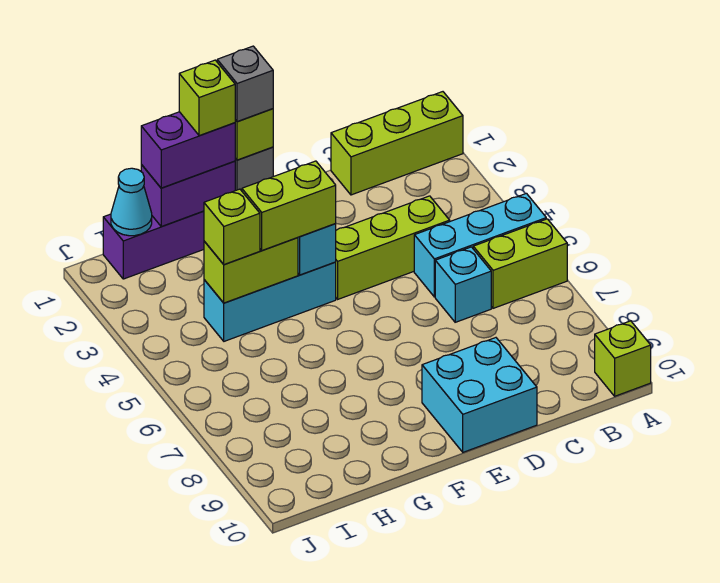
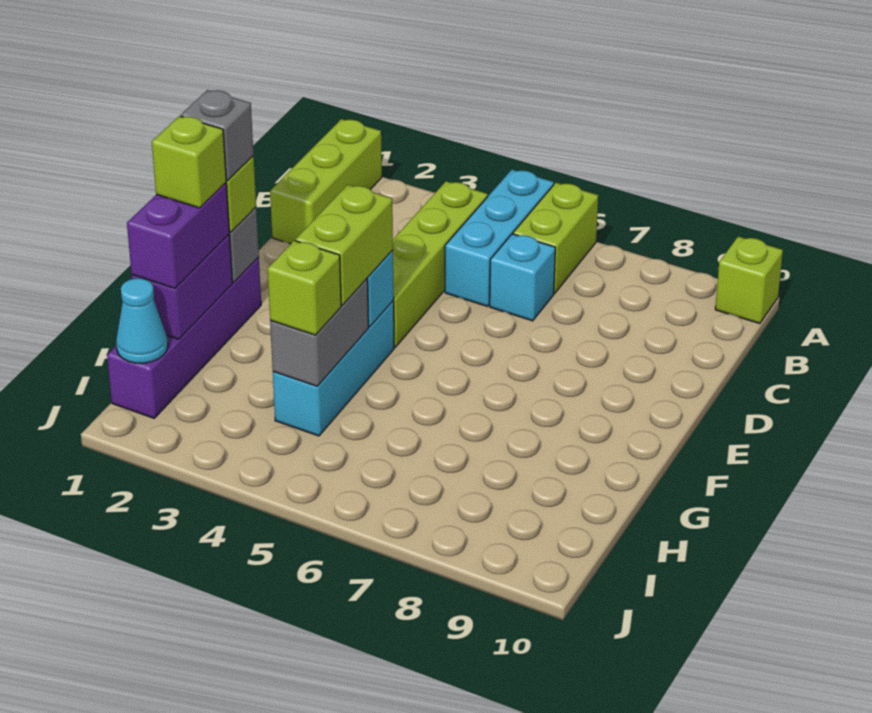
lime 1x3 brick [336,196,450,299] -> lime 1x4 brick [393,181,488,347]
cyan 2x2 brick [422,338,537,452] -> none
lime 1x2 brick [204,238,298,303] -> grey 1x2 brick [270,279,368,386]

